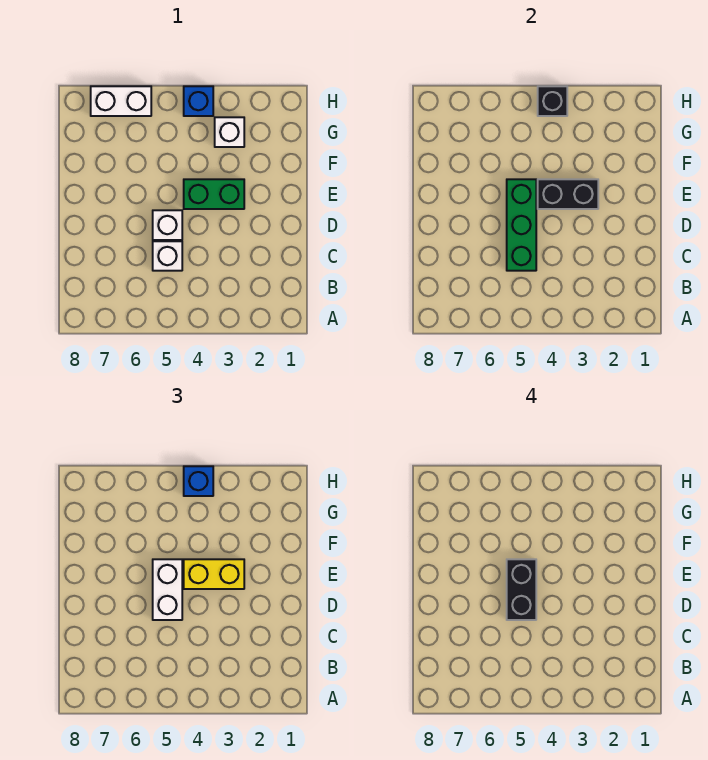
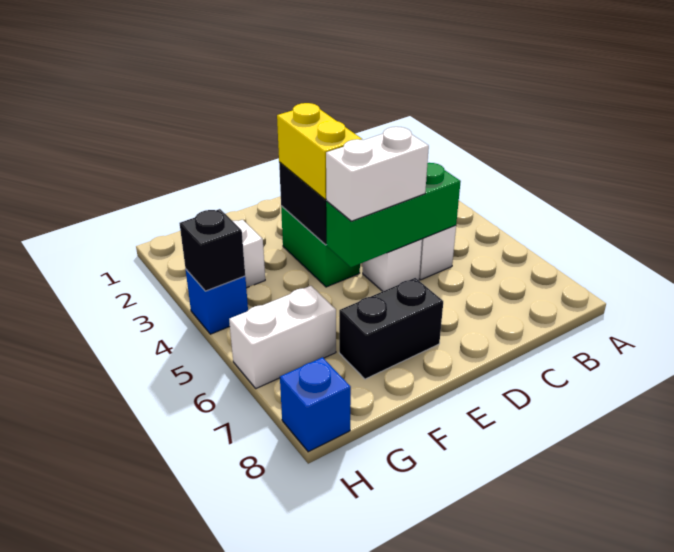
black 1x2 brick [507,559,536,620] -> black 1x2 brick moved to [339,278,443,379]
blue 1x1 brick [184,466,213,496] -> blue 1x1 brick moved to [280,357,351,452]
white 1x2 brick [91,86,151,116] -> white 1x2 brick turned to [229,286,336,388]

